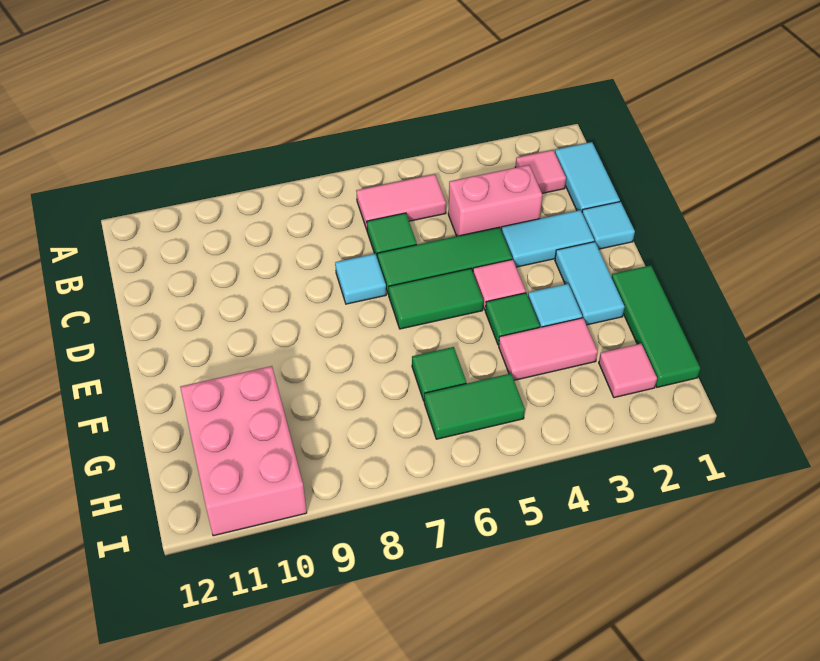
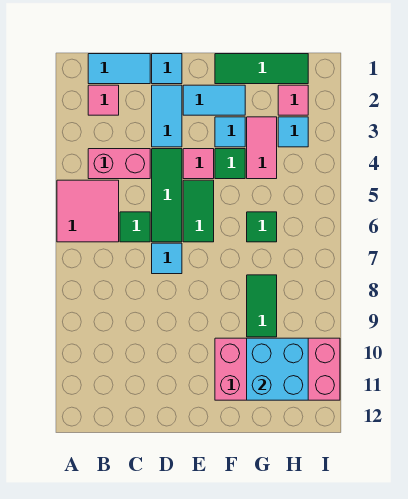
pink 1x2 tile [356,174,446,229] -> pink 2x2 tile [57,180,119,242]
pink 1x2 brick [448,165,542,236] -> pink 1x2 brick turned to [88,149,150,179]
pink 2x3 brick [180,366,307,536] -> pink 2x4 brick [215,338,340,400]
none -> cyan 2x2 brick [247,338,308,400]
none -> cyan 1x1 tile [278,117,308,147]
green 1x2 tile [424,373,525,439] -> green 1x2 tile moved to [247,275,277,337]

